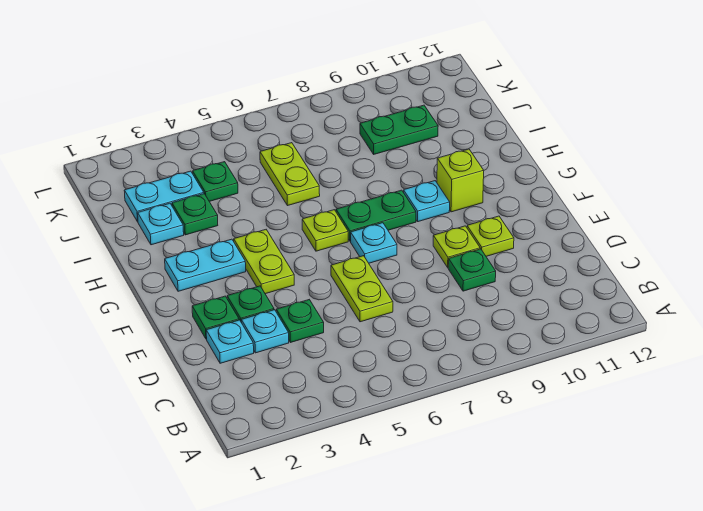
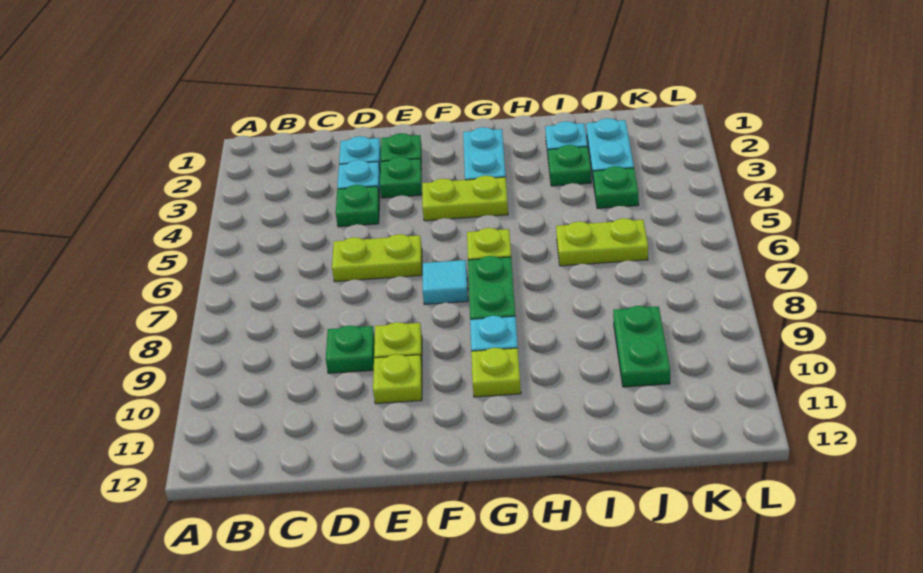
cyan 1x1 plate [351,223,397,263] -> cyan 1x1 tile [423,260,468,305]
lime 1x1 brick [437,149,484,212] -> lime 1x1 plate [471,348,521,397]

